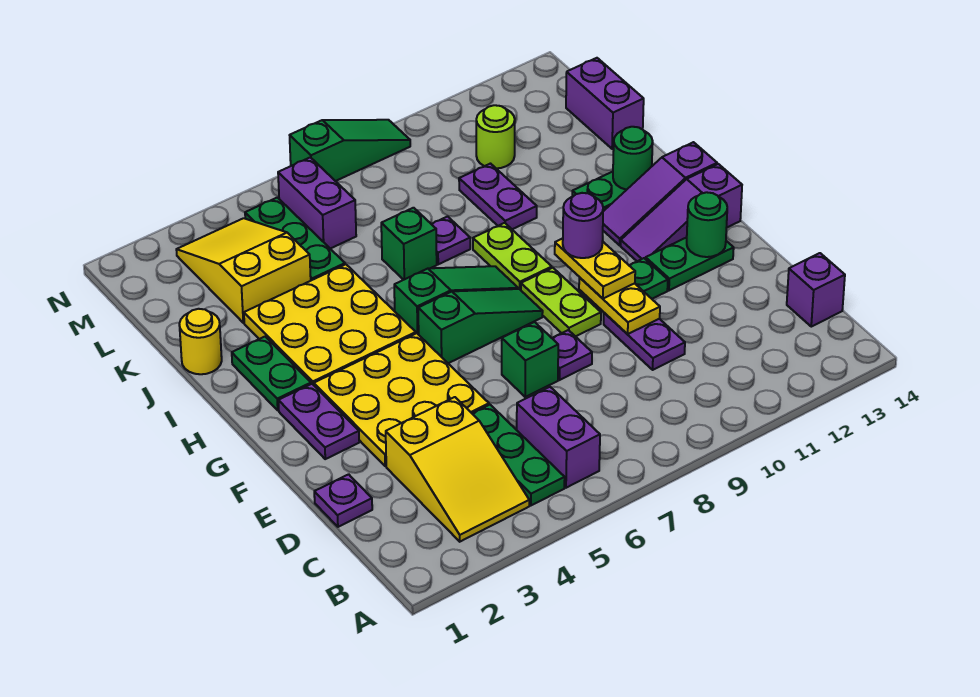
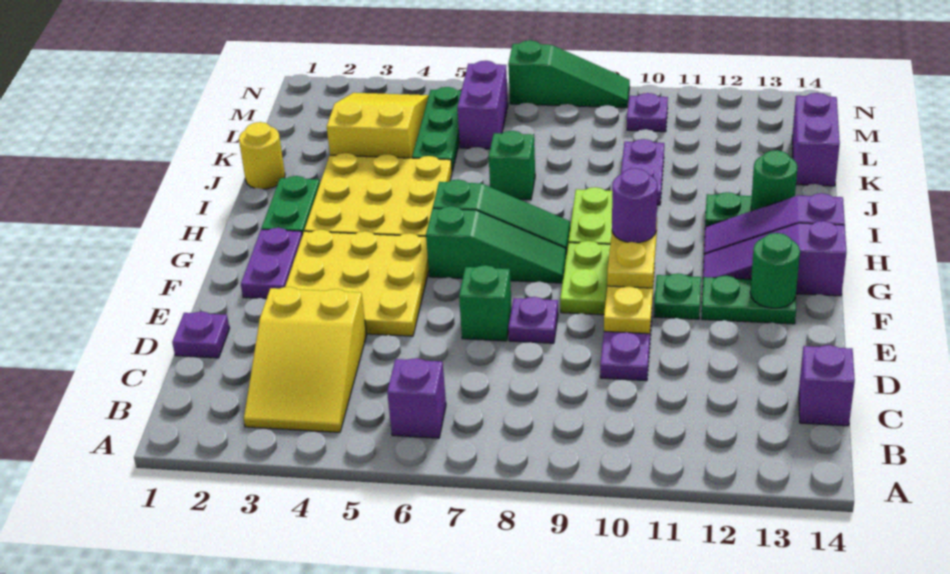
green 1x3 plate [472,405,565,505] -> none
purple 1x2 brick [517,387,600,488] -> purple 1x1 brick [387,358,446,438]
purple 1x1 plate [432,217,470,264] -> purple 1x1 plate moved to [627,93,668,132]
lime 1x1 round brick [476,105,515,168] -> none

